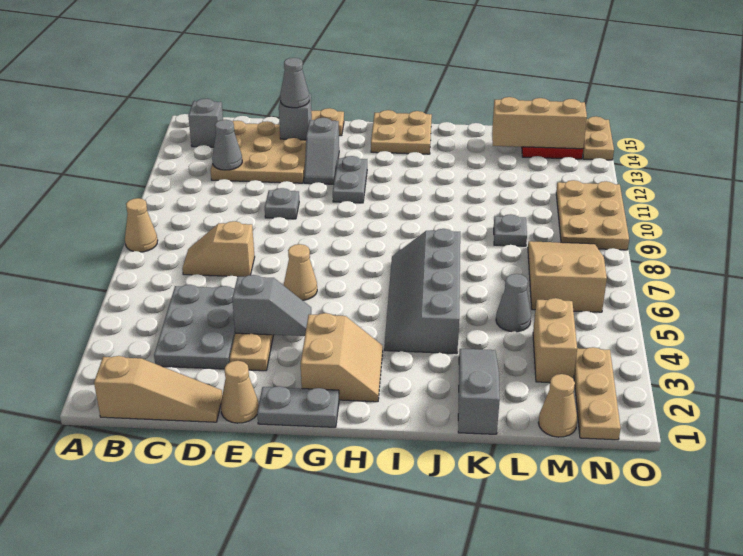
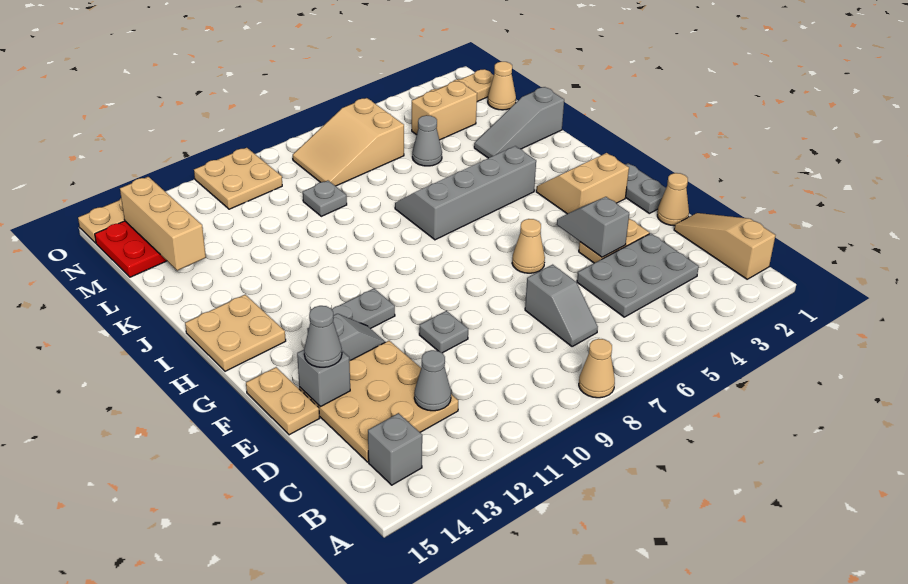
tan 1x2 slope [182,221,255,277] -> grey 1x2 slope [525,265,598,347]
grey 2x4 slope [384,229,460,354] -> grey 2x4 slope turned to [395,146,536,240]
tan 2x3 plate [556,180,629,250] -> tan 2x2 plate [194,148,282,209]

